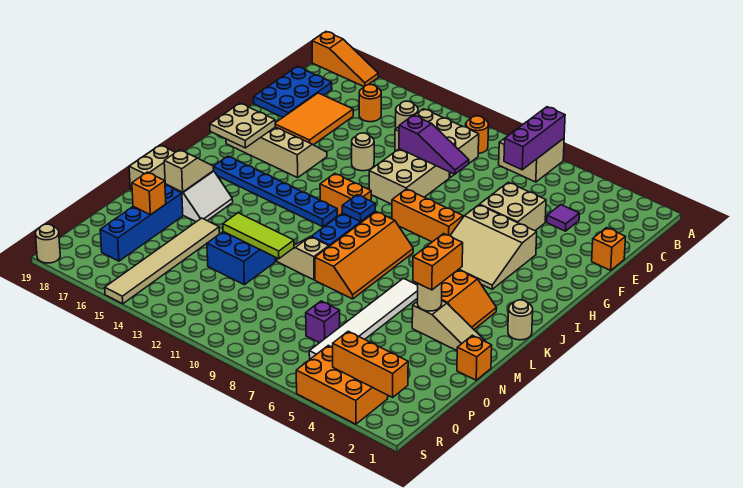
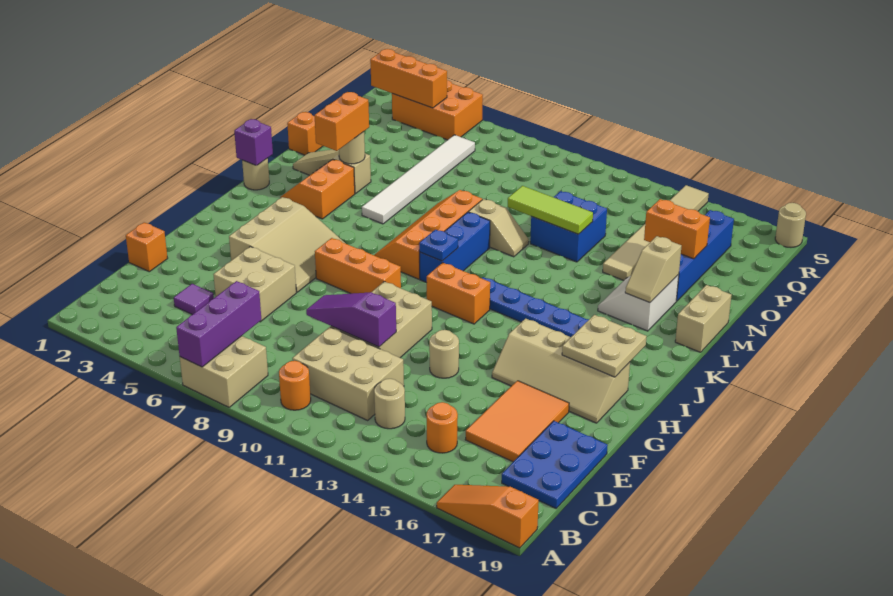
tan 3x3 slope [450,205,537,289] -> tan 3x3 slope turned to [229,197,345,292]
orange 1x1 brick [132,172,166,215] -> orange 1x2 brick [644,199,710,259]
purple 1x1 brick [306,301,340,343] -> purple 1x1 brick moved to [234,119,273,165]

